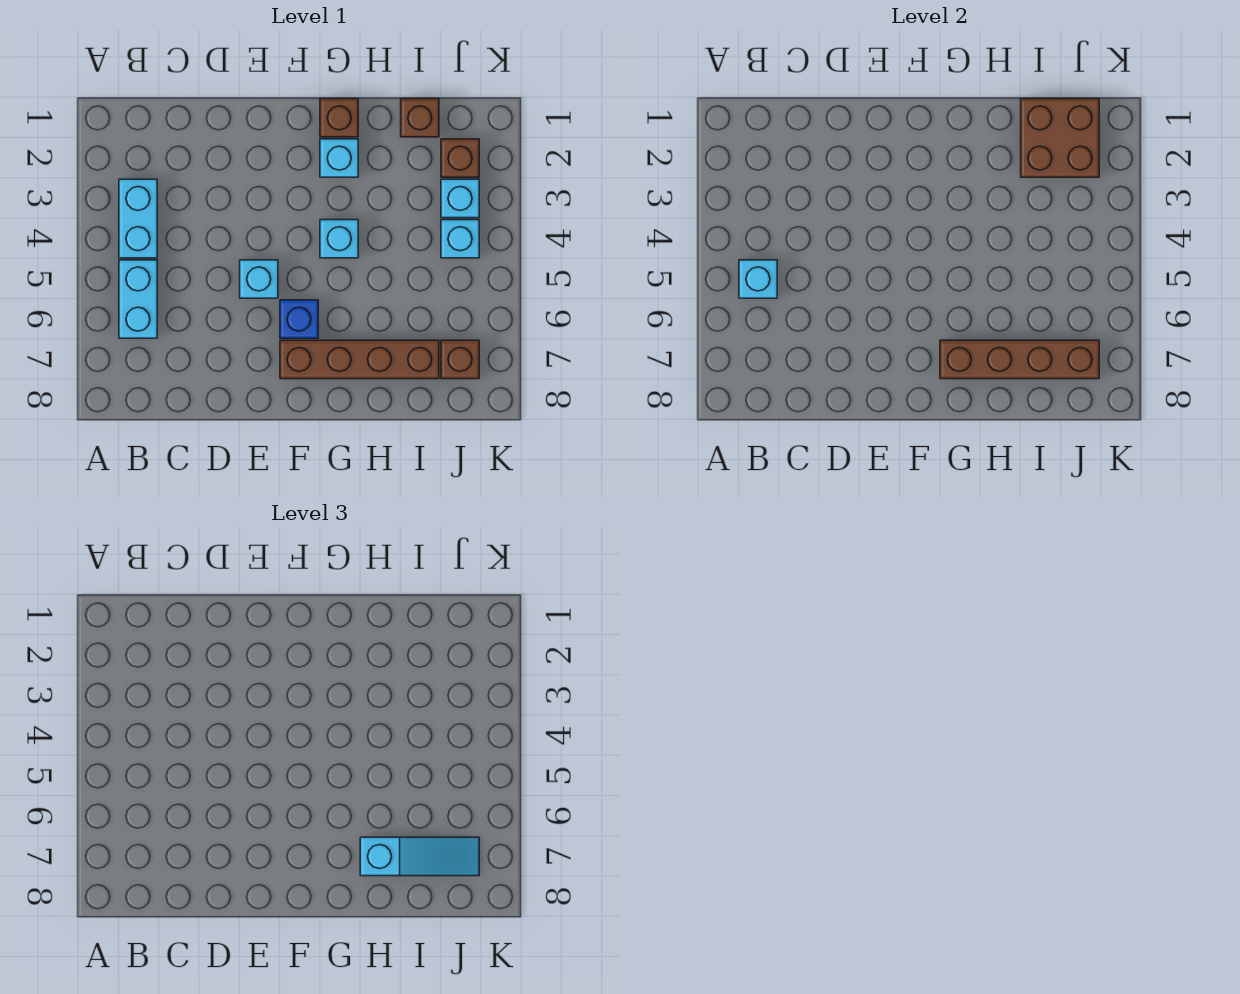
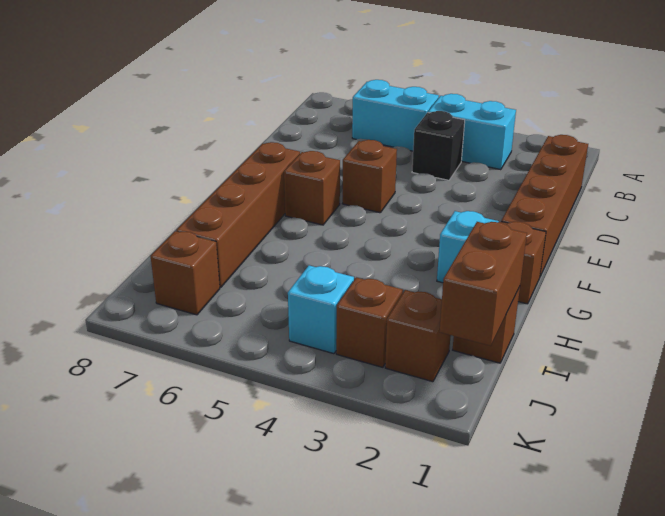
cyan 1x1 brick [739,260,777,298] -> none
none -> black 1x1 brick [412,111,465,180]
cyan 1x1 brick [240,260,278,298] -> brown 1x1 brick [342,140,397,213]
blue 1x1 brick [280,300,318,338] -> brown 1x1 brick [284,151,340,225]
cyan 1x1 brick [320,220,358,258] -> none
brown 1x4 brick [940,340,1099,379] -> brown 1x4 brick moved to [501,135,588,276]
cyan 1x3 slope [360,837,479,876] -> none
brown 2x2 brick [1021,99,1099,177] -> brown 1x2 brick [439,222,527,346]
cyan 1x1 brick [441,179,479,218] -> brown 1x1 brick [336,278,403,367]

